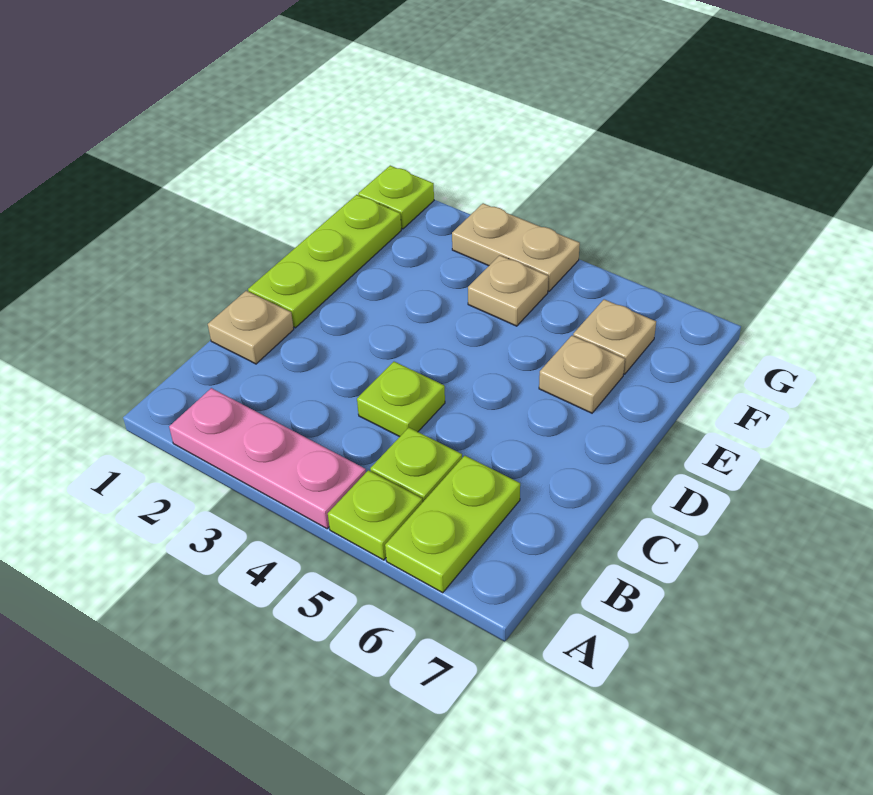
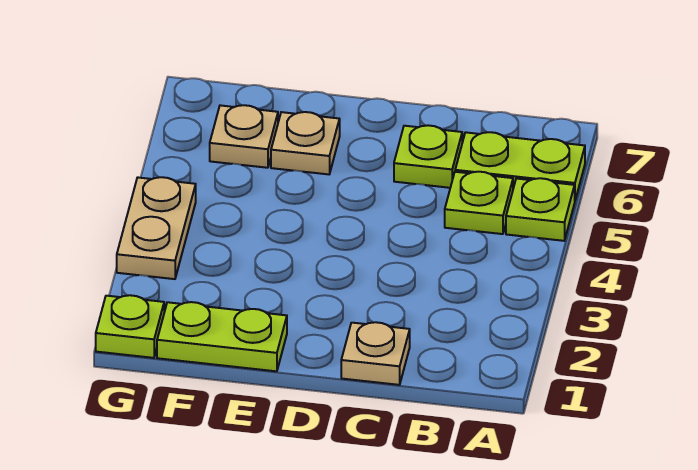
pink 1x3 plate [169,388,366,529] -> none
lime 1x1 plate [357,362,445,437] -> lime 1x1 plate moved to [394,125,462,188]
lime 1x3 plate [248,195,401,328] -> lime 1x2 plate [157,302,287,371]
tan 1x1 plate [468,255,548,326] -> none

